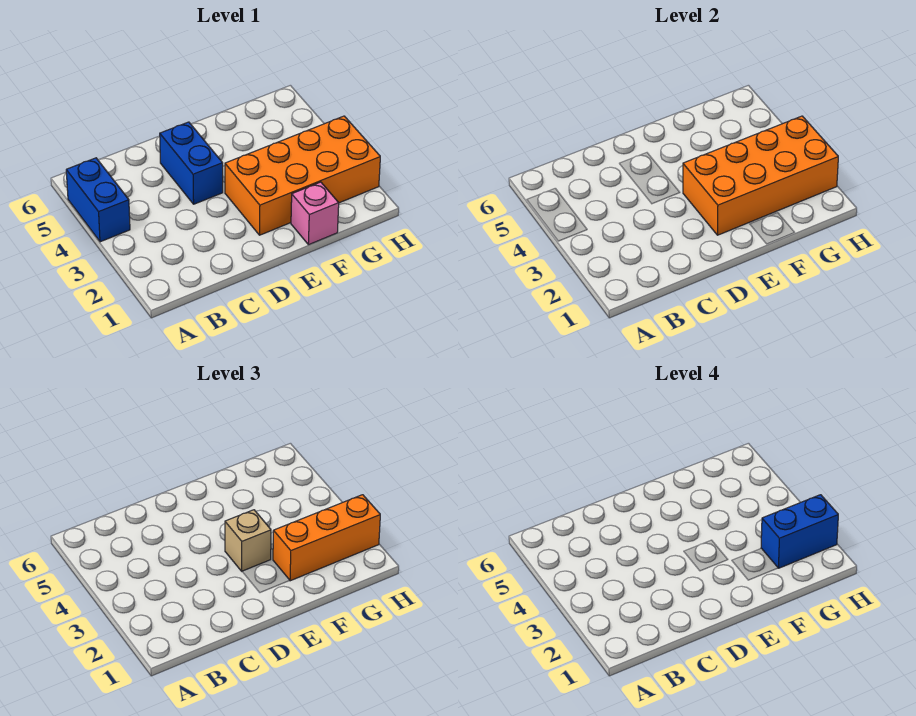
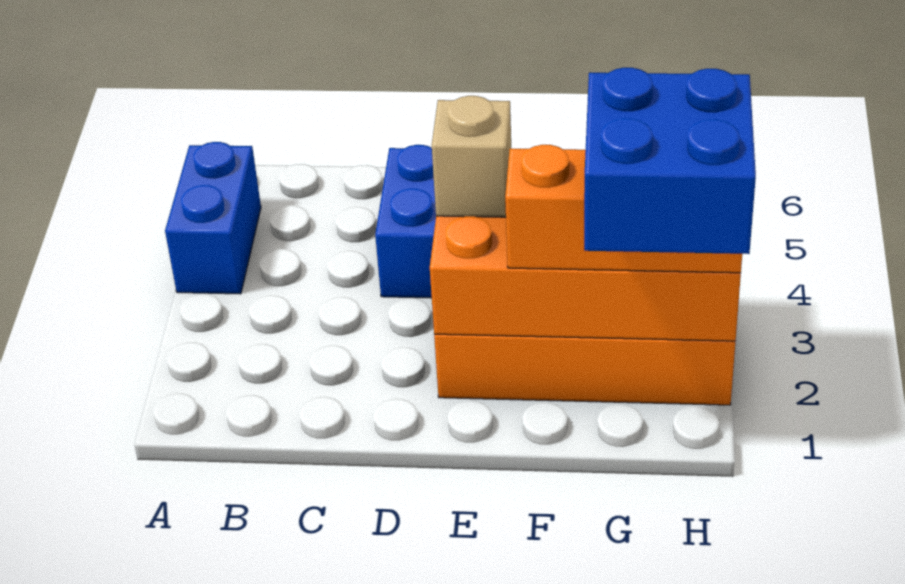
pink 1x1 brick [291,182,339,245] -> none
blue 1x2 brick [761,495,838,568] -> blue 2x2 brick [584,68,756,254]

